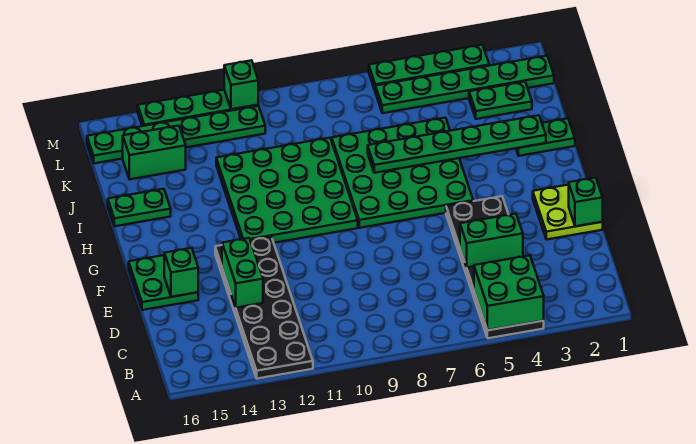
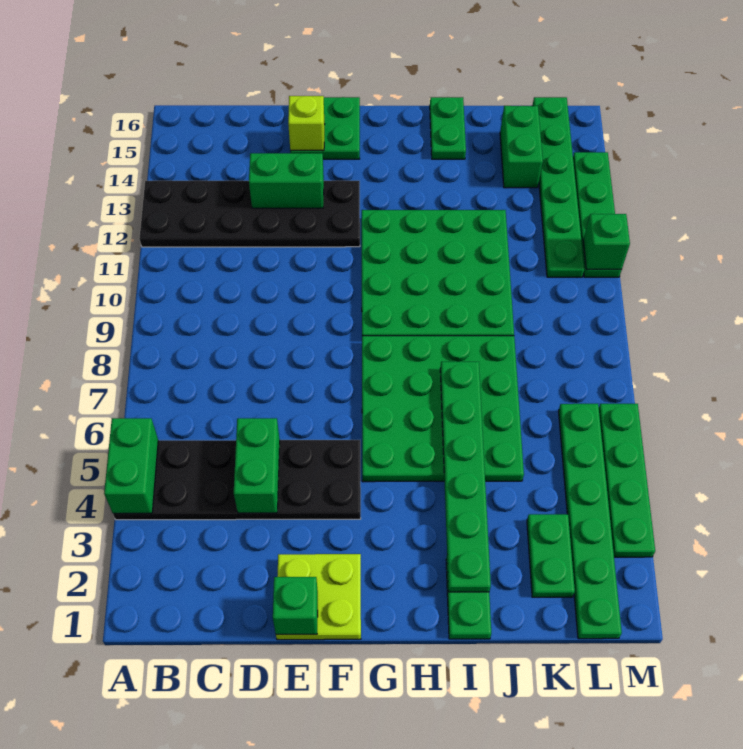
green 2x2 brick [474,255,544,330] -> green 1x2 brick [104,418,158,513]
green 1x1 brick [164,248,198,297] -> lime 1x1 brick [288,96,325,151]

